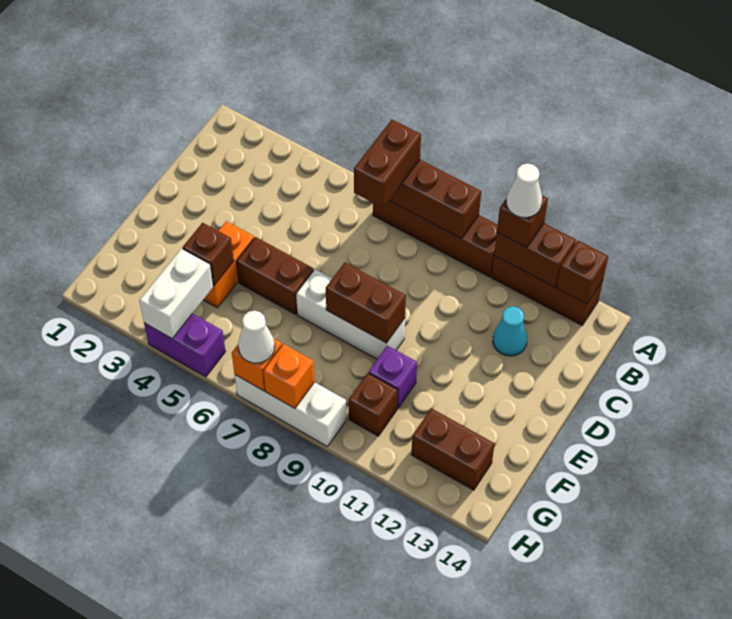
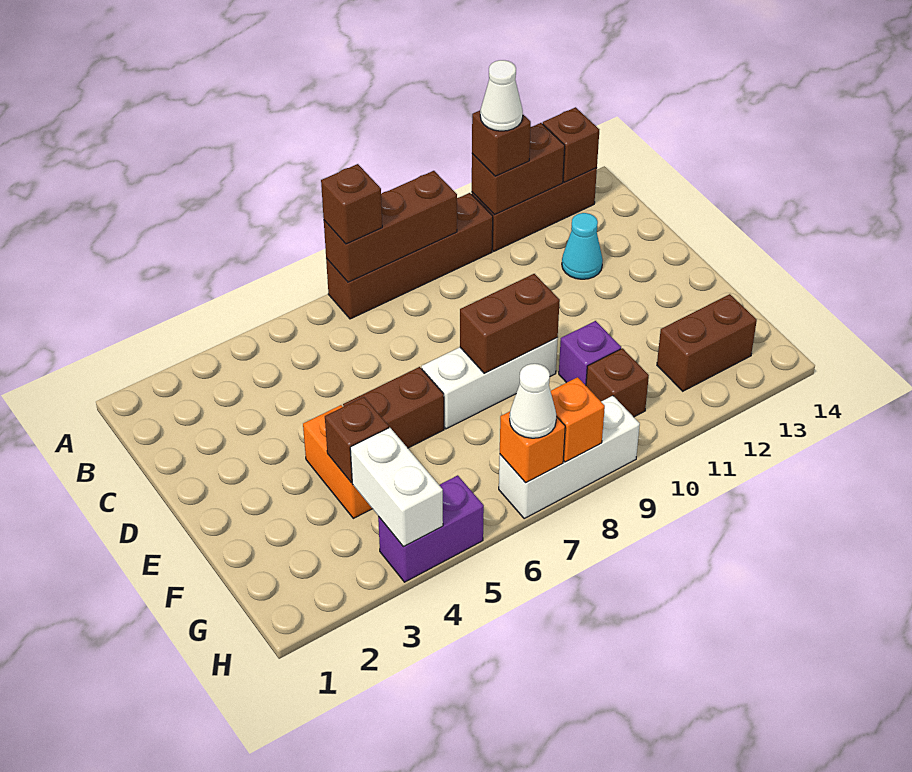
brown 1x2 brick [354,120,421,208] -> brown 1x1 brick [321,164,382,244]

